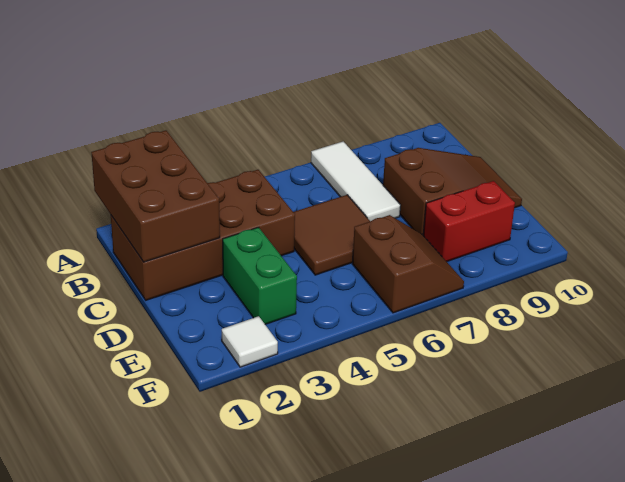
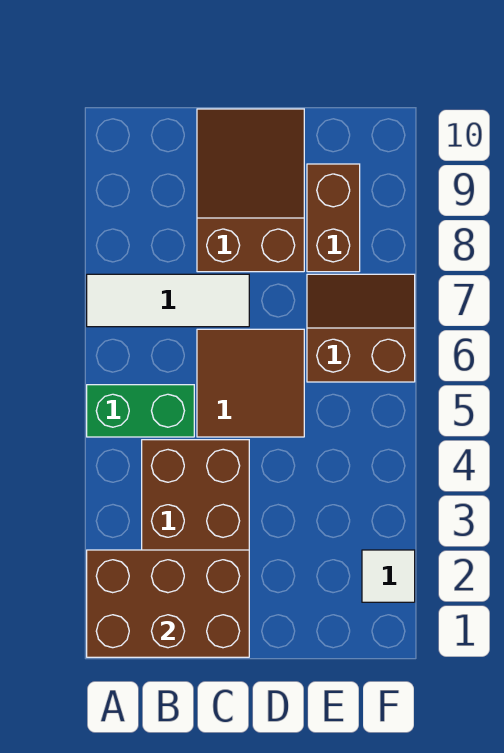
green 1x2 brick [223,227,297,324] -> green 1x2 brick moved to [87,385,194,437]
red 1x2 brick [423,181,515,262] -> brown 1x2 brick [307,164,360,272]

